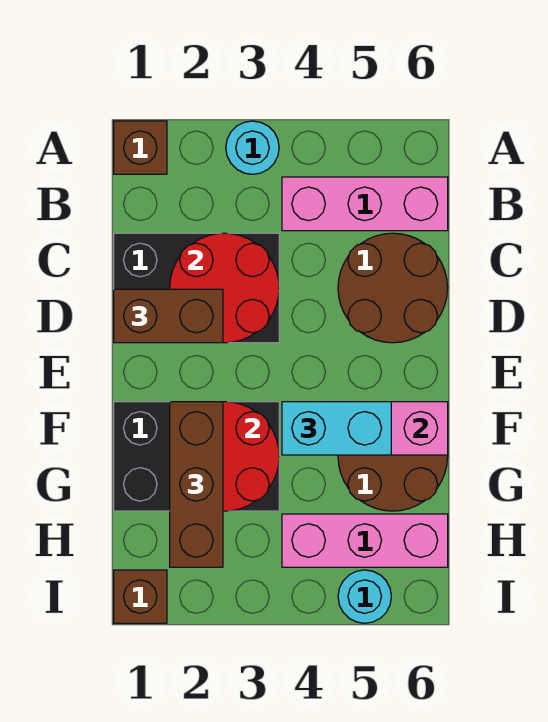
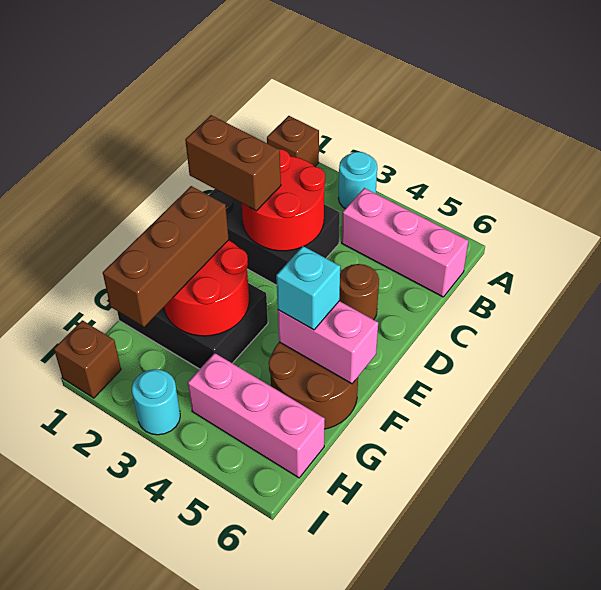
brown 2x2 round brick [338,233,448,343] -> brown 1x1 round brick [339,264,379,320]
cyan 1x2 brick [282,402,391,455] -> cyan 1x1 brick [276,246,340,330]
cyan 1x1 round brick [338,570,391,623] -> cyan 1x1 round brick moved to [132,369,180,435]

